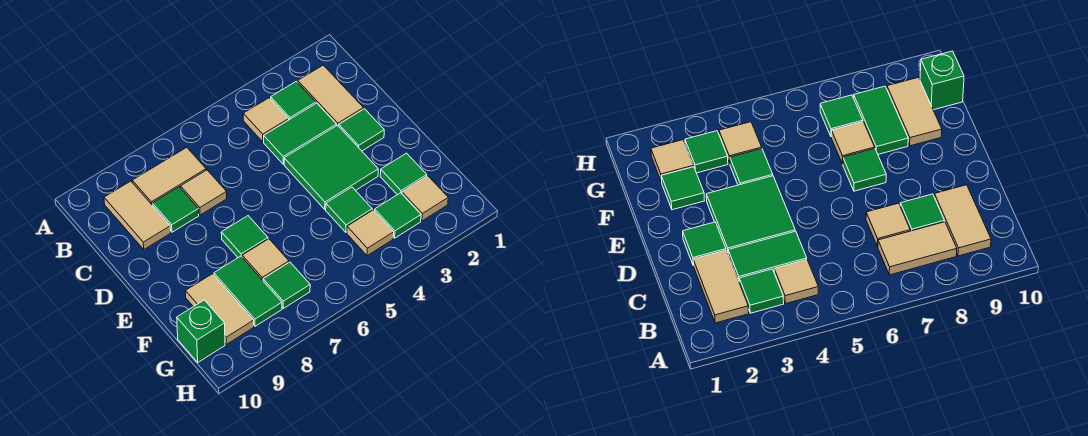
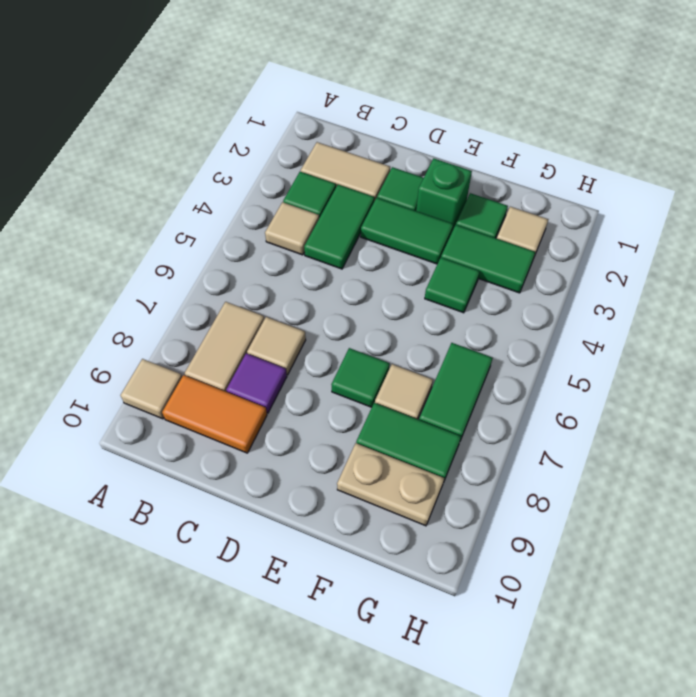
tan 1x2 tile [104,181,171,249] -> orange 1x2 tile [162,375,267,453]
green 1x1 tile [152,187,199,232] -> purple 1x1 tile [226,353,287,413]
green 2x2 tile [284,125,378,209] -> green 1x2 tile [361,198,454,264]
tan 1x2 tile [185,274,254,344] -> tan 1x2 plate [337,443,444,526]
green 1x1 tile [375,193,421,238] -> green 1x2 tile [441,225,535,293]
tan 1x1 tile [347,210,394,256] -> tan 1x1 tile moved to [121,359,182,419]
green 1x1 tile [263,262,310,308] -> green 1x2 tile [419,343,493,438]
green 1x1 brick [177,300,225,362] -> green 1x1 brick moved to [416,158,472,229]

